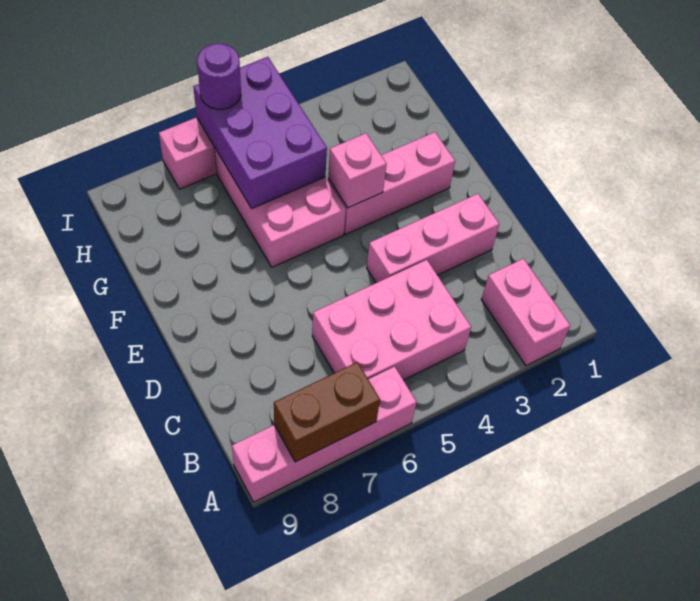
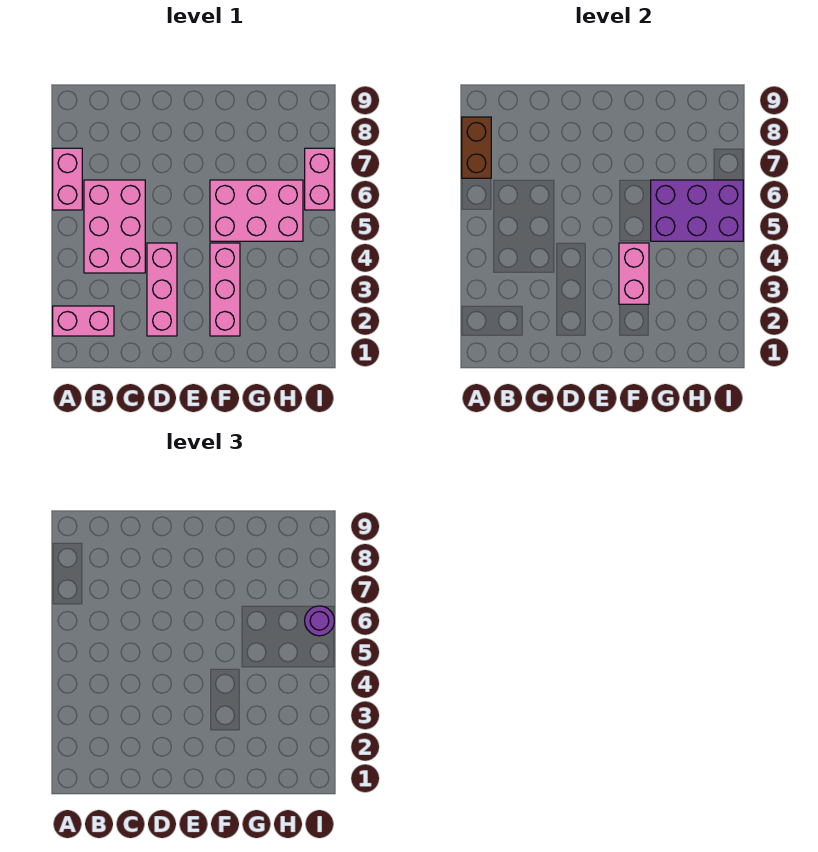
pink 1x4 brick [232,366,417,502] -> pink 1x2 brick [53,148,82,210]
pink 1x1 brick [328,133,387,208] -> pink 1x2 brick [619,243,649,304]

